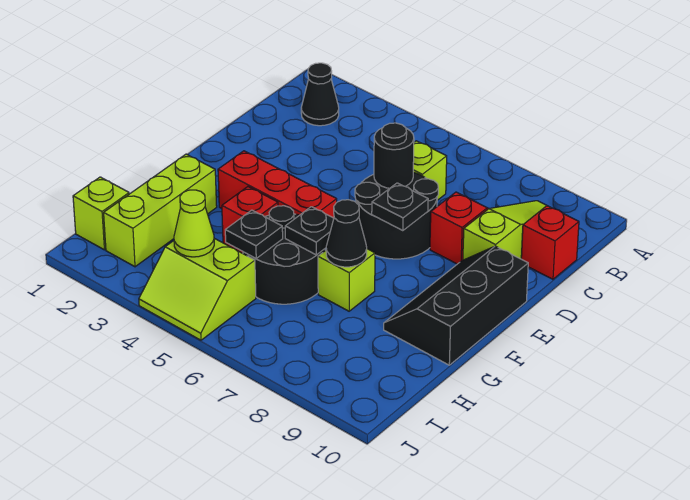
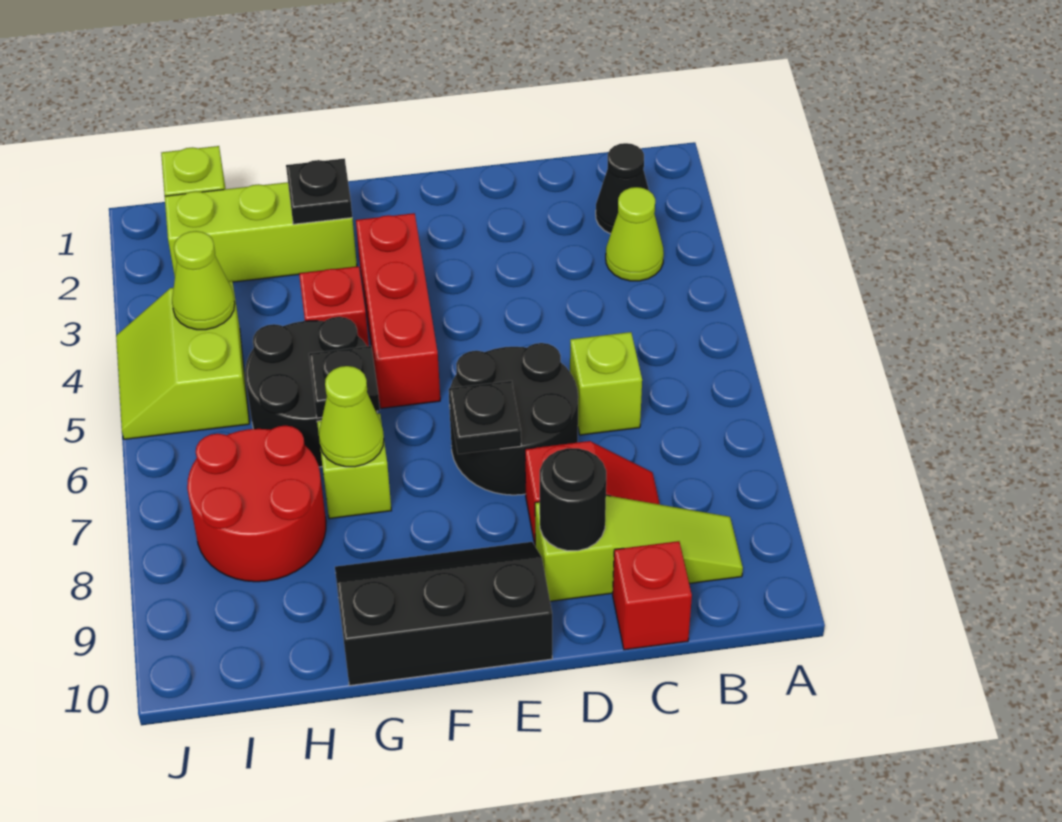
none -> lime 1x1 cone [606,187,664,281]
black 1x1 round brick [374,123,414,188] -> black 1x1 round brick moved to [540,448,606,551]
black 1x1 cone [326,200,367,267] -> lime 1x1 cone [319,366,384,467]
black 1x1 plate [225,210,283,258] -> black 1x1 plate moved to [286,159,352,224]
none -> red 2x2 round brick [187,425,326,582]

